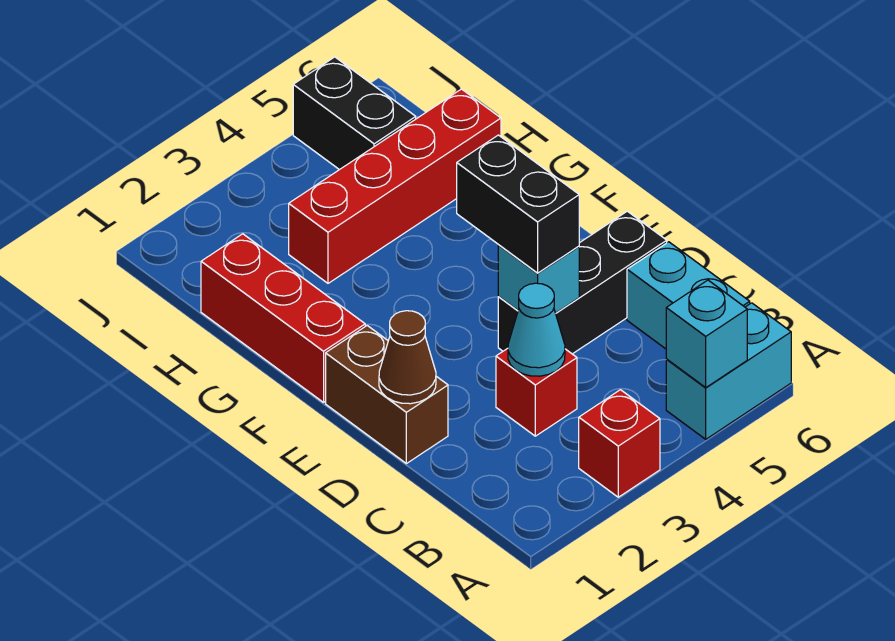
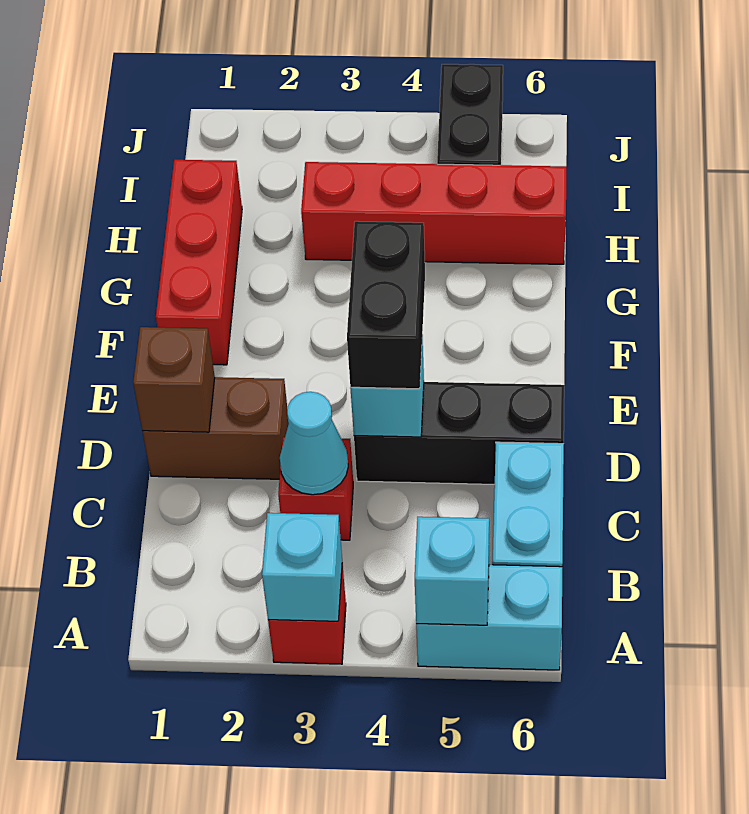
none -> cyan 1x1 brick [262,513,342,621]
brown 1x2 brick [326,326,448,464] -> brown 1x2 brick turned to [142,377,289,479]
brown 1x1 cone [379,311,436,404] -> brown 1x1 brick [133,327,215,432]

